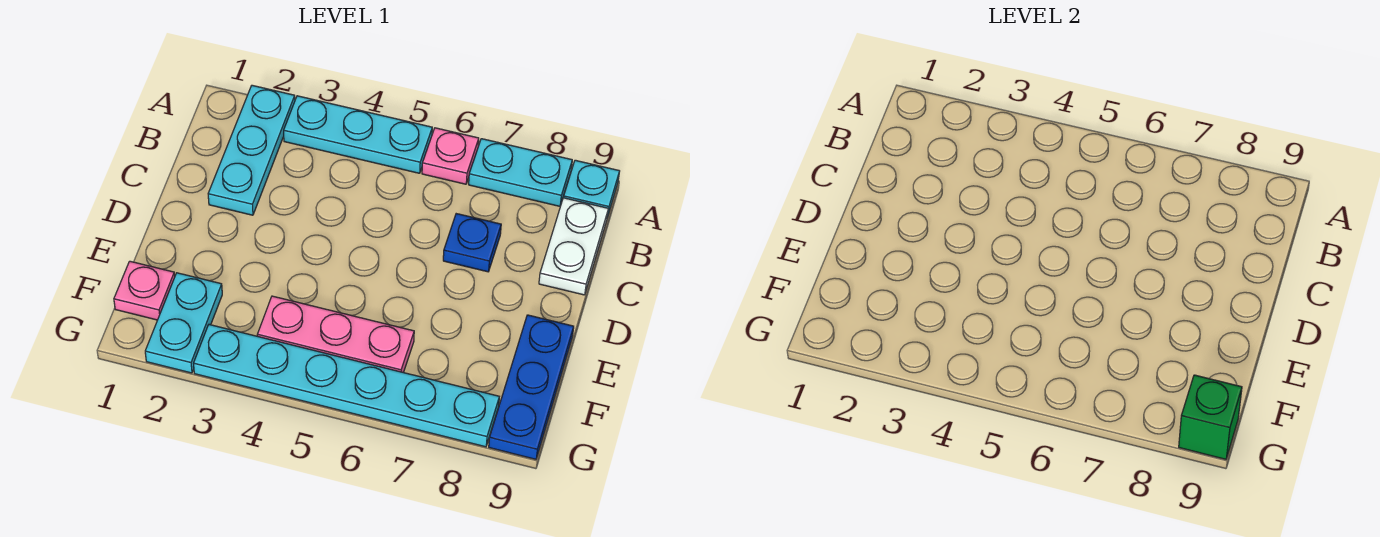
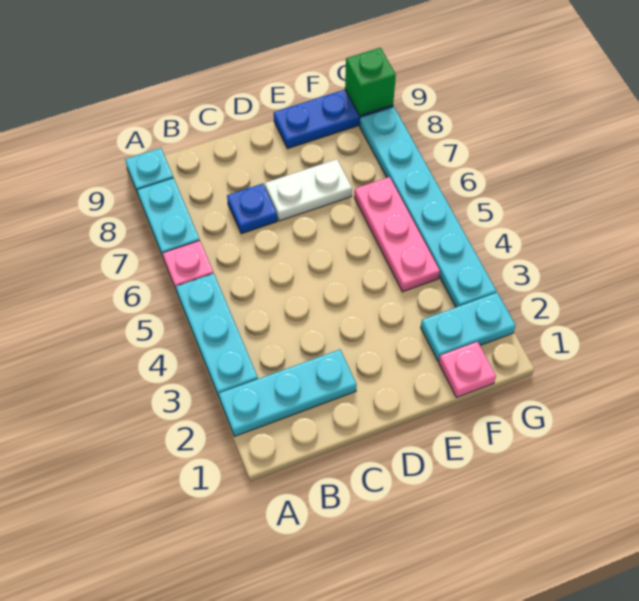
white 1x2 plate [539,198,608,295] -> white 1x2 plate moved to [265,159,352,221]

